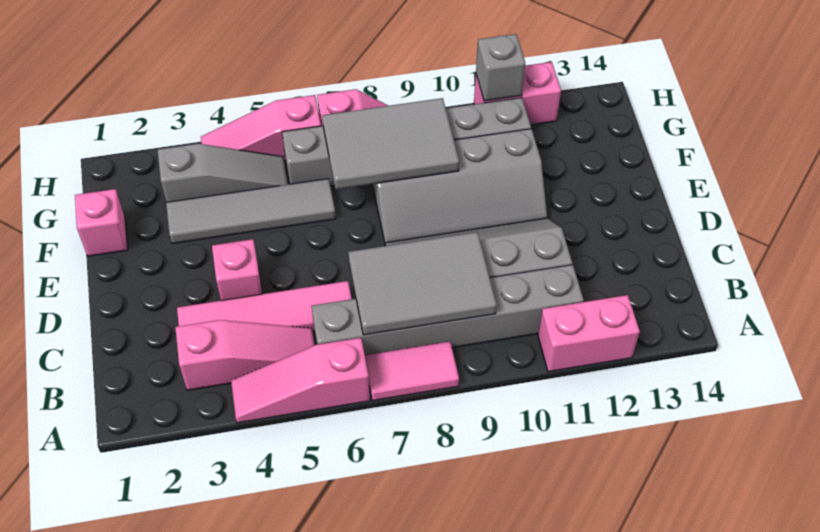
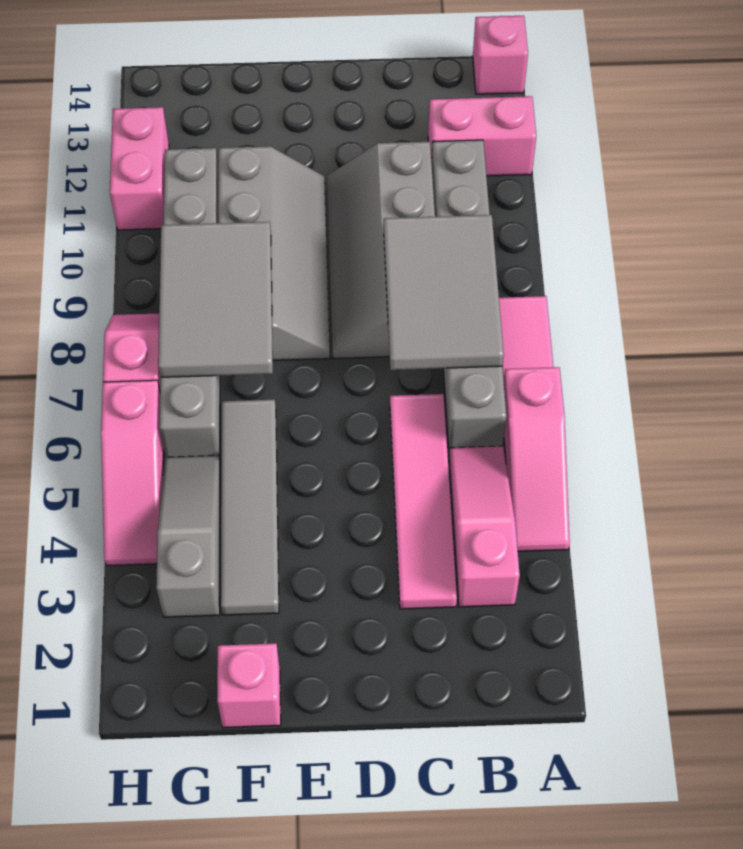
pink 1x2 brick [538,295,640,372] -> pink 1x2 brick turned to [428,96,536,176]
pink 1x1 brick [212,239,262,301] -> pink 1x1 brick moved to [473,16,528,94]
grey 1x1 brick [476,34,525,101] -> none

